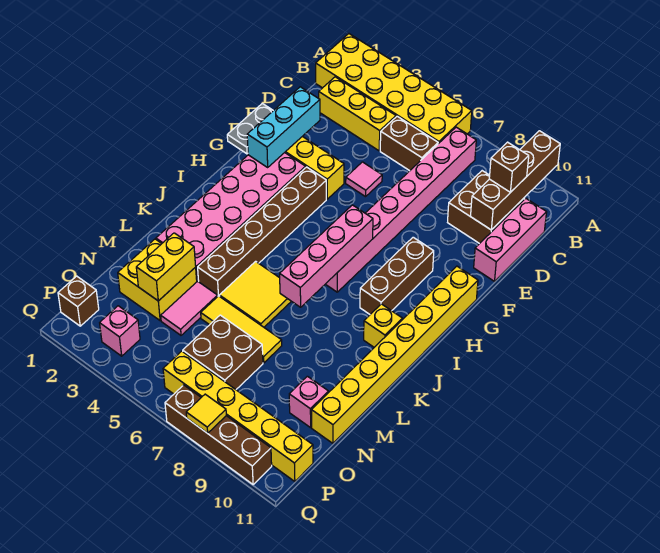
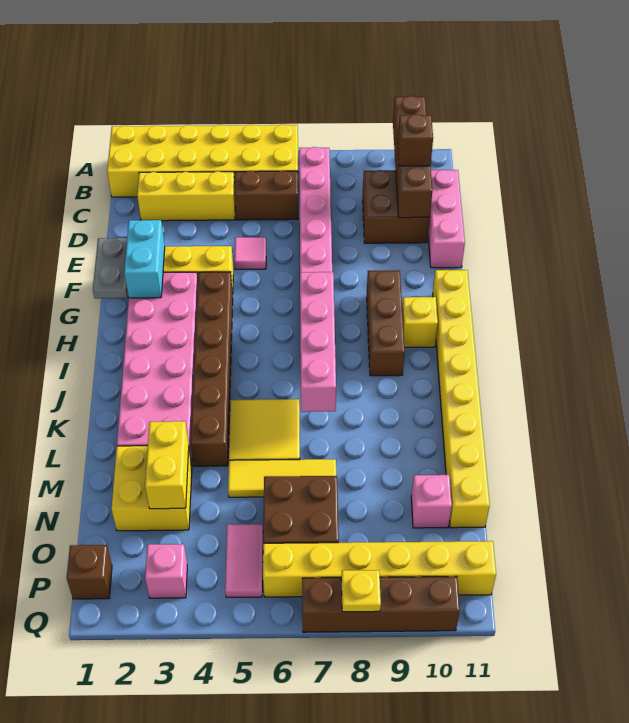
cyan 1x3 brick [247,87,320,167] -> cyan 1x2 brick [124,220,165,298]
yellow 1x1 brick [364,304,402,347] -> yellow 1x1 brick moved to [402,297,438,347]
pink 1x2 tile [161,281,218,335] -> pink 1x2 tile moved to [225,524,263,597]
yellow 1x1 tile [186,394,226,433] -> yellow 1x1 plate [341,570,381,612]

